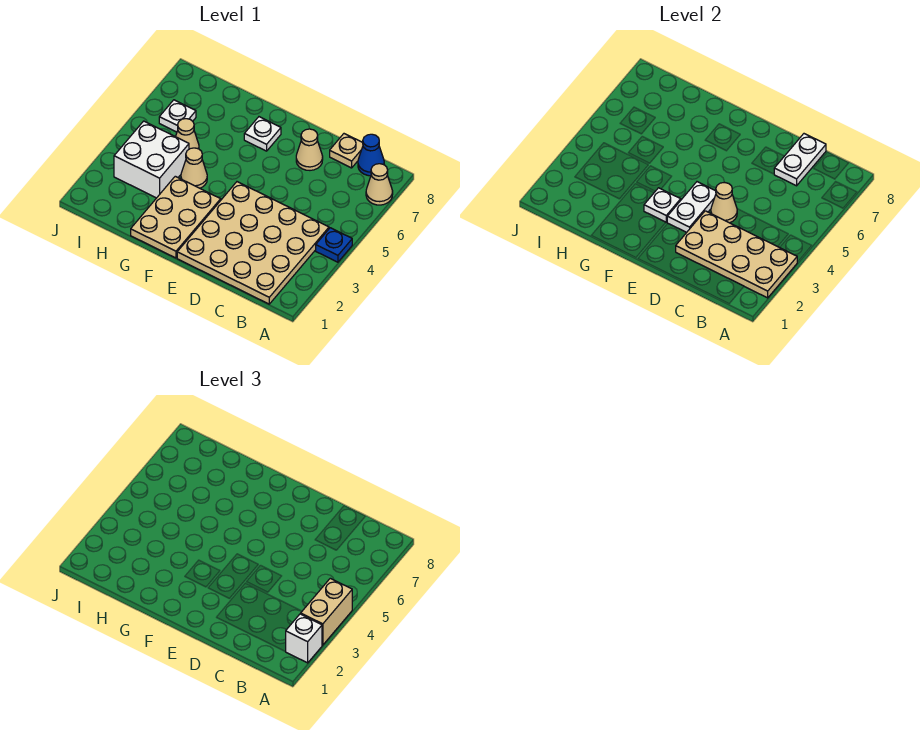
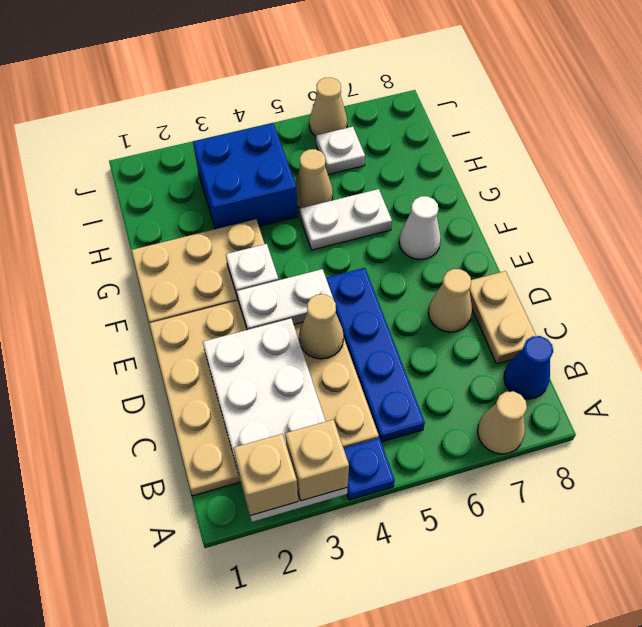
tan 2x4 plate [676,211,797,298] -> white 2x4 plate [203,319,348,522]
white 1x1 brick [285,614,322,663] -> tan 1x1 brick [233,434,298,515]
tan 1x2 brick [301,578,352,645] -> tan 1x1 brick [285,420,349,501]
none -> blue 1x4 plate [326,268,425,442]
white 1x2 plate [774,134,826,186] -> white 1x2 plate moved to [300,189,392,250]
tan 1x1 plate [330,134,363,168] -> tan 1x2 plate [469,271,536,364]
white 1x1 plate [244,117,281,151] -> white 1x1 cone [399,196,441,260]
tan 1x1 cone [181,148,207,188] -> tan 1x1 cone moved to [309,78,347,136]
white 2x2 brick [114,121,189,198] -> blue 2x2 brick [193,123,298,229]

